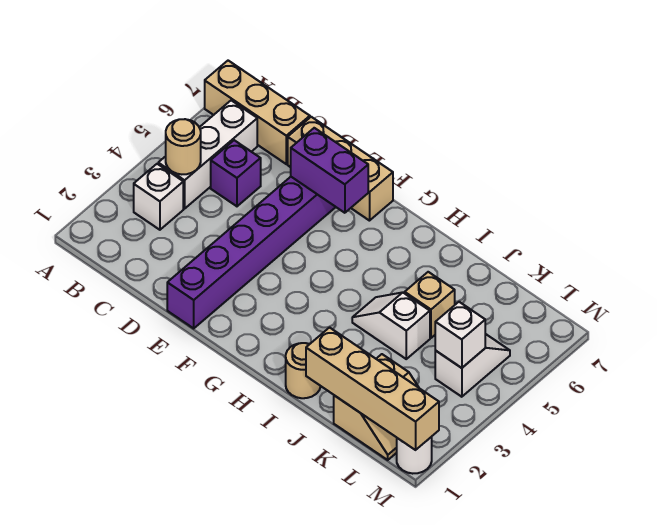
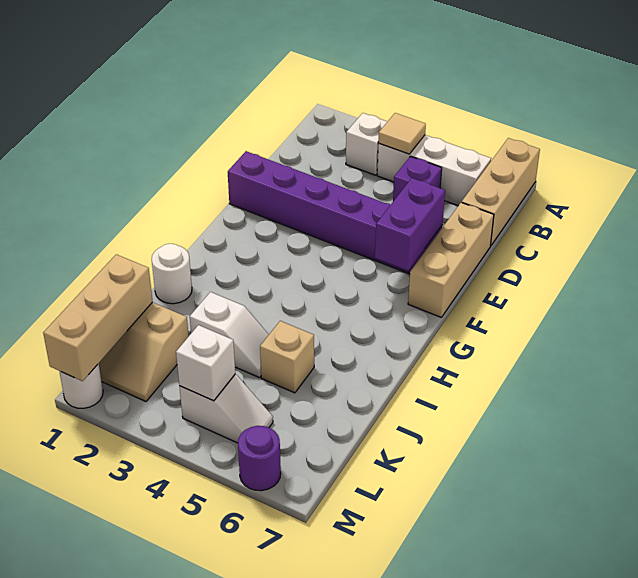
tan 1x1 round brick [166,119,201,174] -> tan 1x1 tile [378,113,426,154]
tan 1x1 round brick [286,343,321,398] -> white 1x1 round brick [152,244,192,304]
white 1x2 slope [352,292,430,359] -> white 1x2 slope turned to [190,292,269,378]
tan 1x4 brick [306,328,439,450] -> tan 1x3 brick [43,254,153,381]
none -> purple 1x1 round brick [238,426,281,491]

